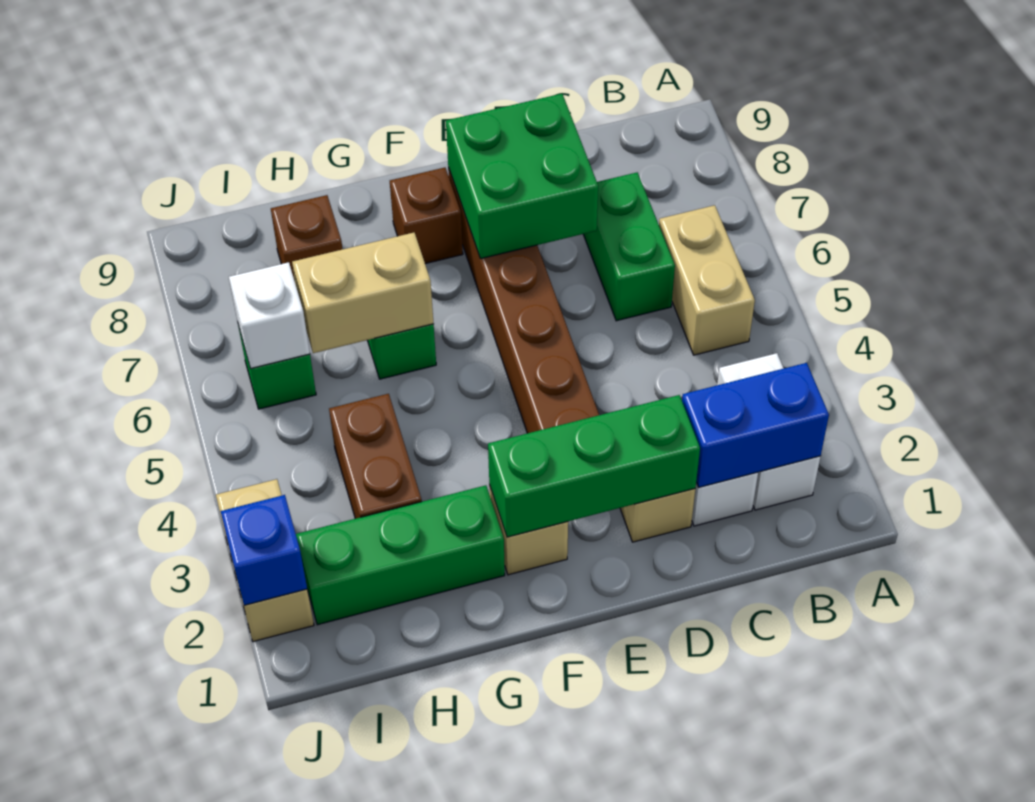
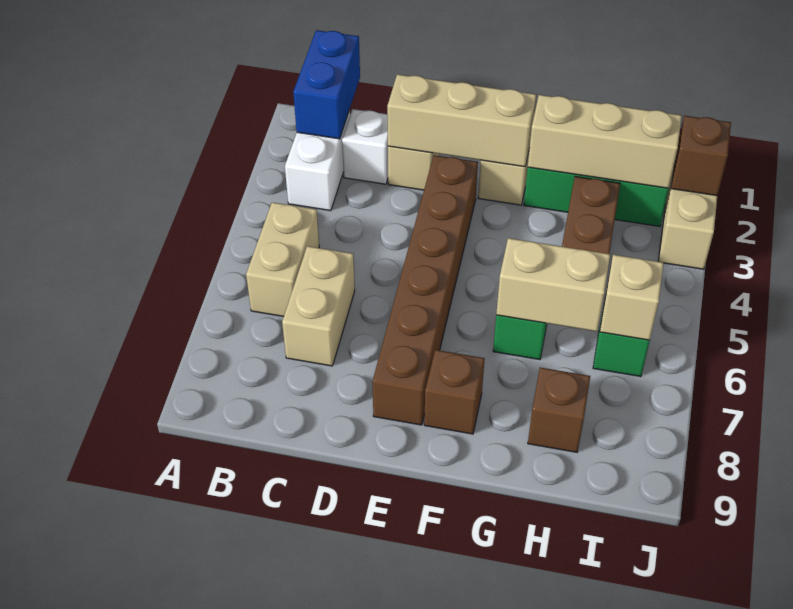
blue 1x2 brick [682,363,829,487] -> blue 1x2 brick turned to [293,30,360,139]
green 1x2 brick [583,172,675,321] -> tan 1x2 brick [282,246,355,366]
green 1x3 brick [488,395,700,537] -> tan 1x3 brick [387,74,536,167]
green 2x2 brick [446,94,598,259] -> none
none -> tan 1x3 brick [528,95,682,189]
white 1x1 brick [229,262,310,369] -> tan 1x1 brick [600,255,664,340]
blue 1x1 brick [221,495,307,605] -> brown 1x1 brick [671,116,731,196]

